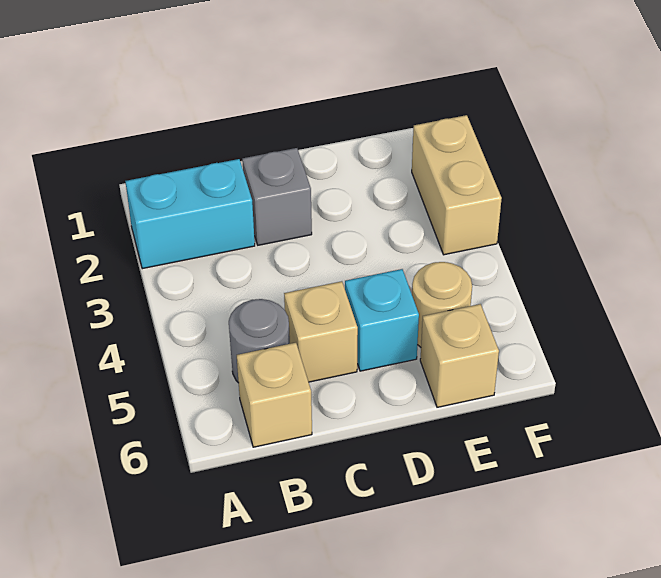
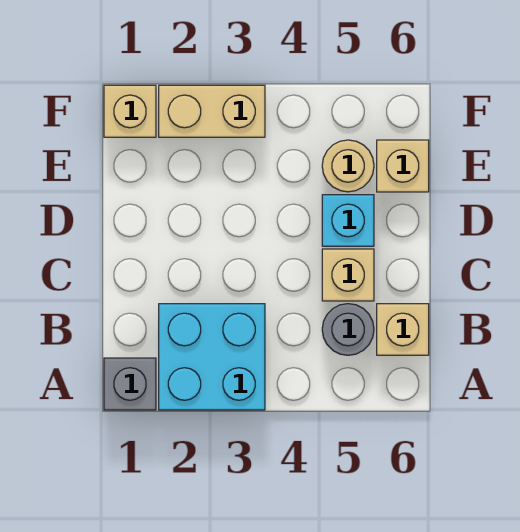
cyan 1x2 brick [125,159,255,269] -> cyan 2x2 brick [159,304,265,410]
grey 1x1 brick [242,148,312,245] -> grey 1x1 brick moved to [104,358,156,410]
none -> tan 1x1 brick [104,85,156,137]

